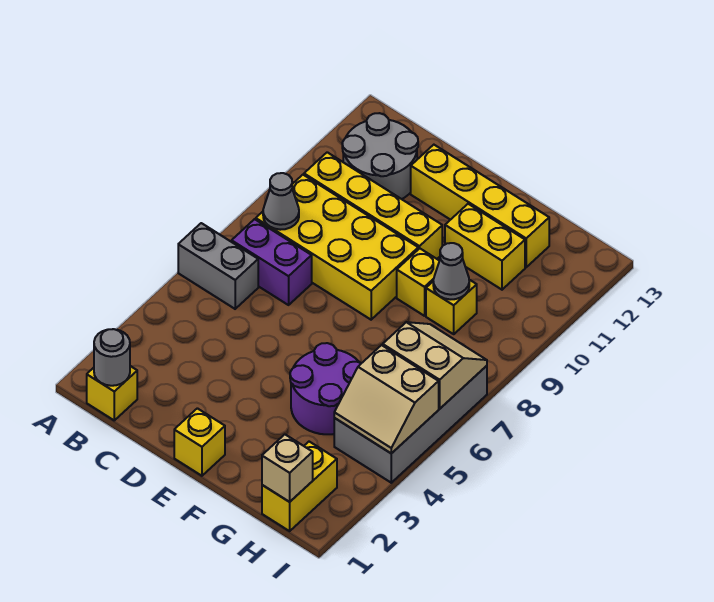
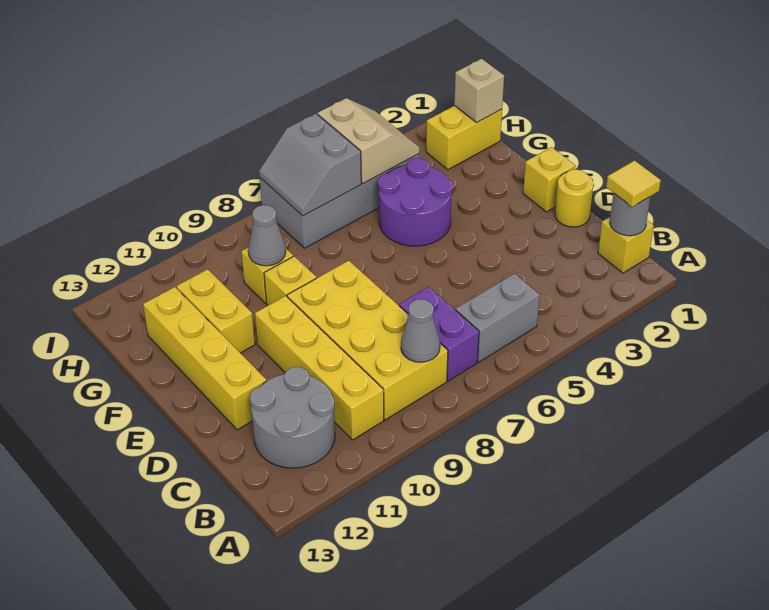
grey 1x2 brick [178,223,258,309] -> grey 1x2 brick turned to [456,274,540,362]
none -> yellow 1x1 tile [606,161,661,207]
none -> yellow 1x1 round brick [555,170,593,227]
tan 2x2 slope [383,322,487,409] -> grey 2x2 slope [259,114,361,216]

